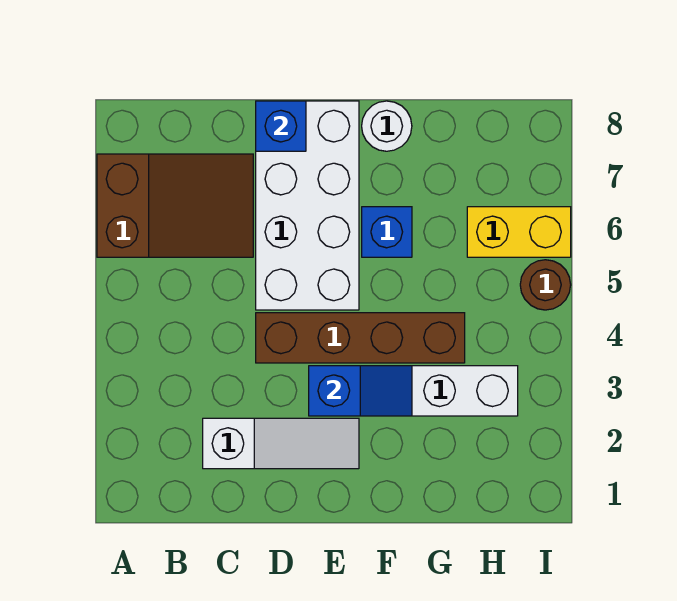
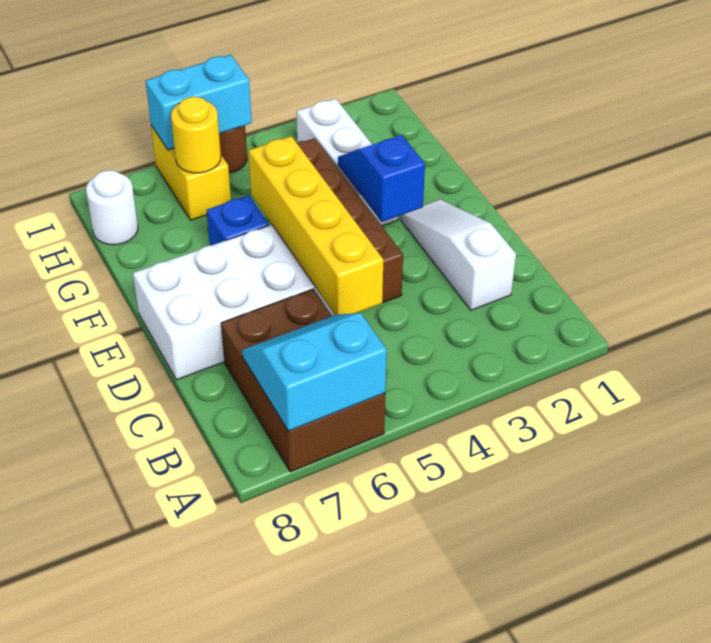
brown 2x3 slope [97,154,253,257] -> brown 2x3 brick [221,289,385,472]
none -> cyan 2x2 slope [242,313,387,431]
none -> yellow 1x4 brick [248,136,383,315]
blue 1x1 brick [256,101,306,151] -> none
white 1x1 round brick [362,101,412,151] -> white 1x1 round brick moved to [86,170,138,245]
none -> yellow 1x1 round brick [171,97,221,173]
none -> cyan 1x2 brick [146,55,252,150]

